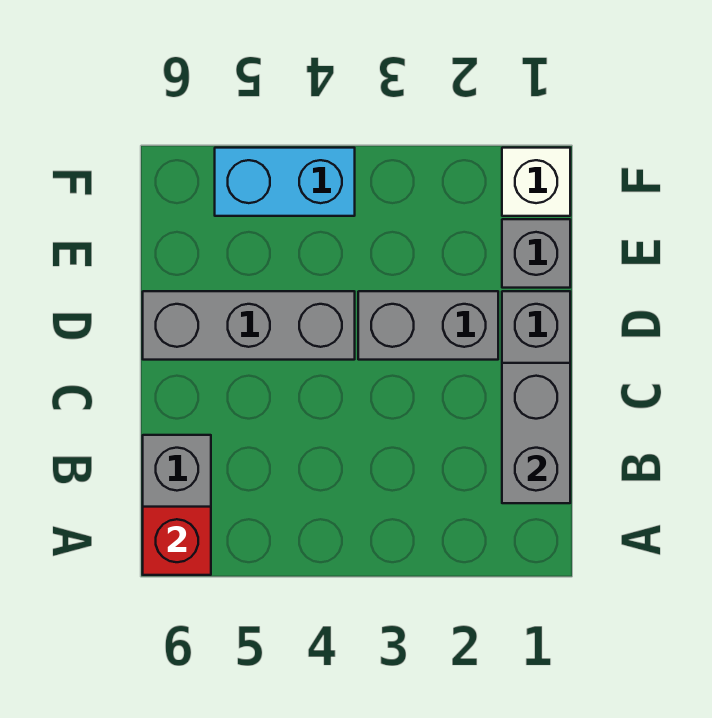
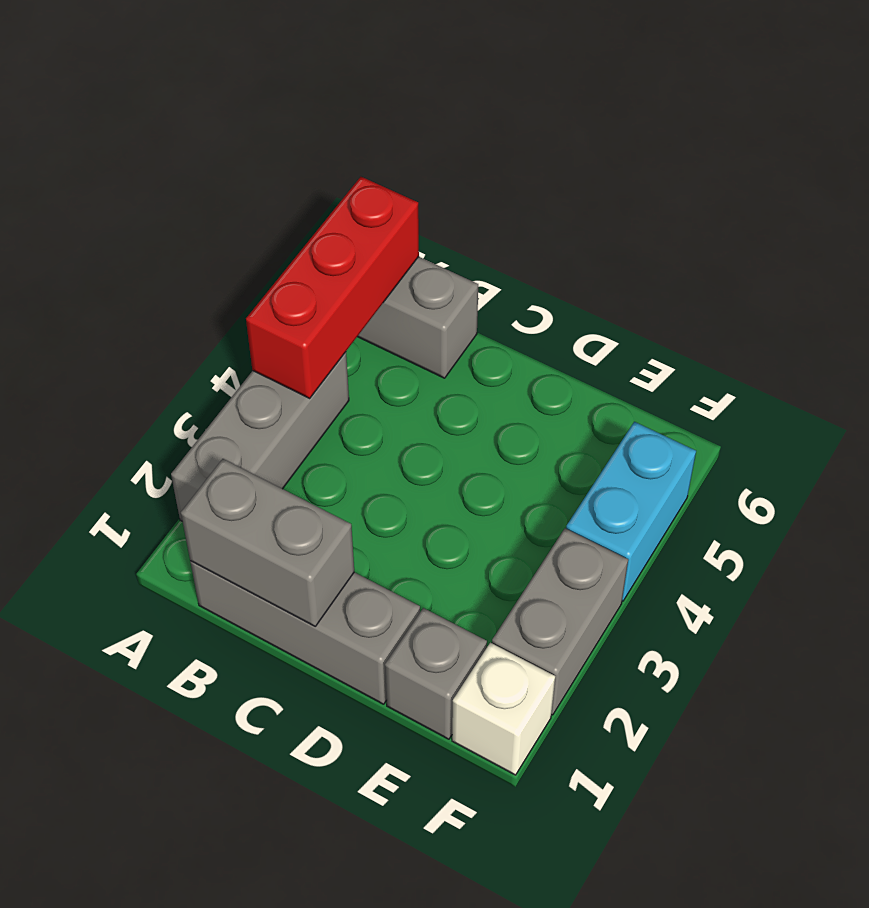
red 1x1 brick [143,507,211,575] -> red 1x3 brick [246,177,419,398]
grey 1x2 brick [358,291,498,360] -> grey 1x2 brick moved to [492,528,628,715]
grey 1x3 brick [143,291,355,360] -> grey 1x3 brick moved to [171,352,349,521]

